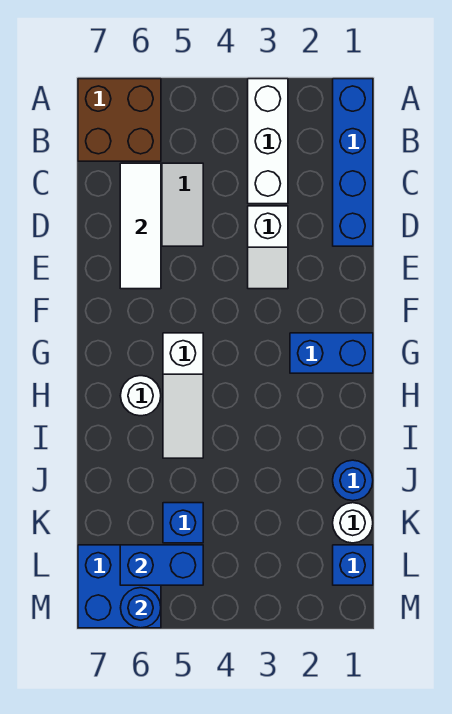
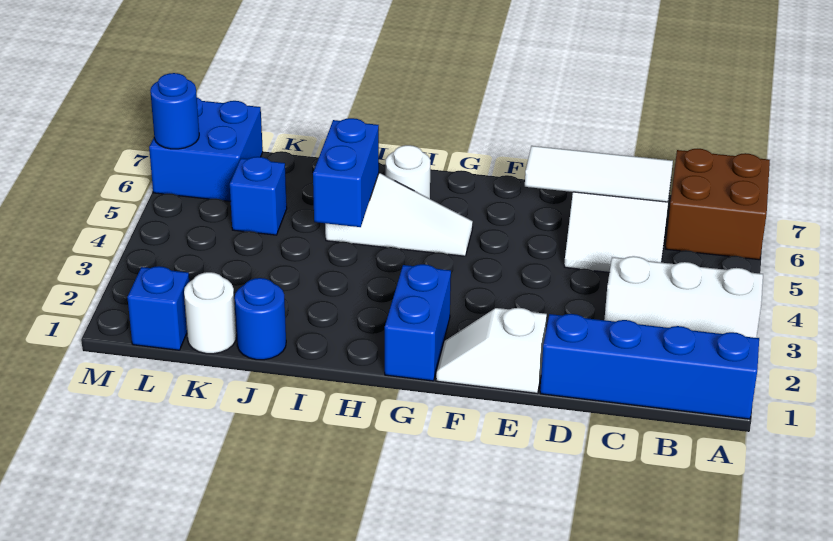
white 1x2 slope [248,206,288,289] -> white 1x2 slope moved to [436,308,547,393]
white 1x3 slope [163,333,203,458] -> white 1x3 slope turned to [325,173,473,256]
blue 1x2 brick [120,545,203,585] -> blue 1x2 brick moved to [313,118,379,227]

